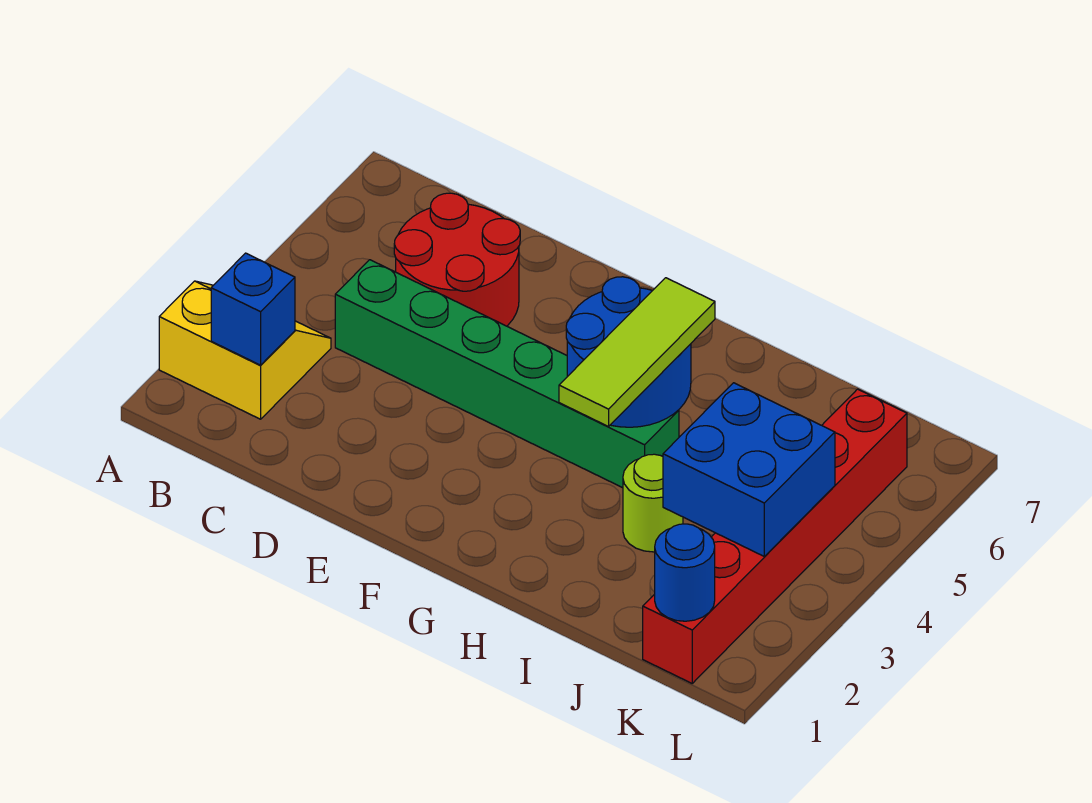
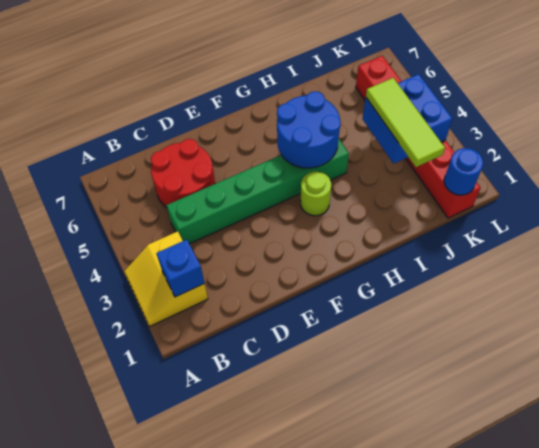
yellow 2x2 slope [159,281,331,419] -> yellow 2x2 slope turned to [124,231,208,326]
lime 1x3 tile [559,278,715,427] -> lime 1x3 tile moved to [366,78,445,167]
lime 1x1 round brick [623,454,683,552] -> lime 1x1 round brick moved to [300,171,331,216]

